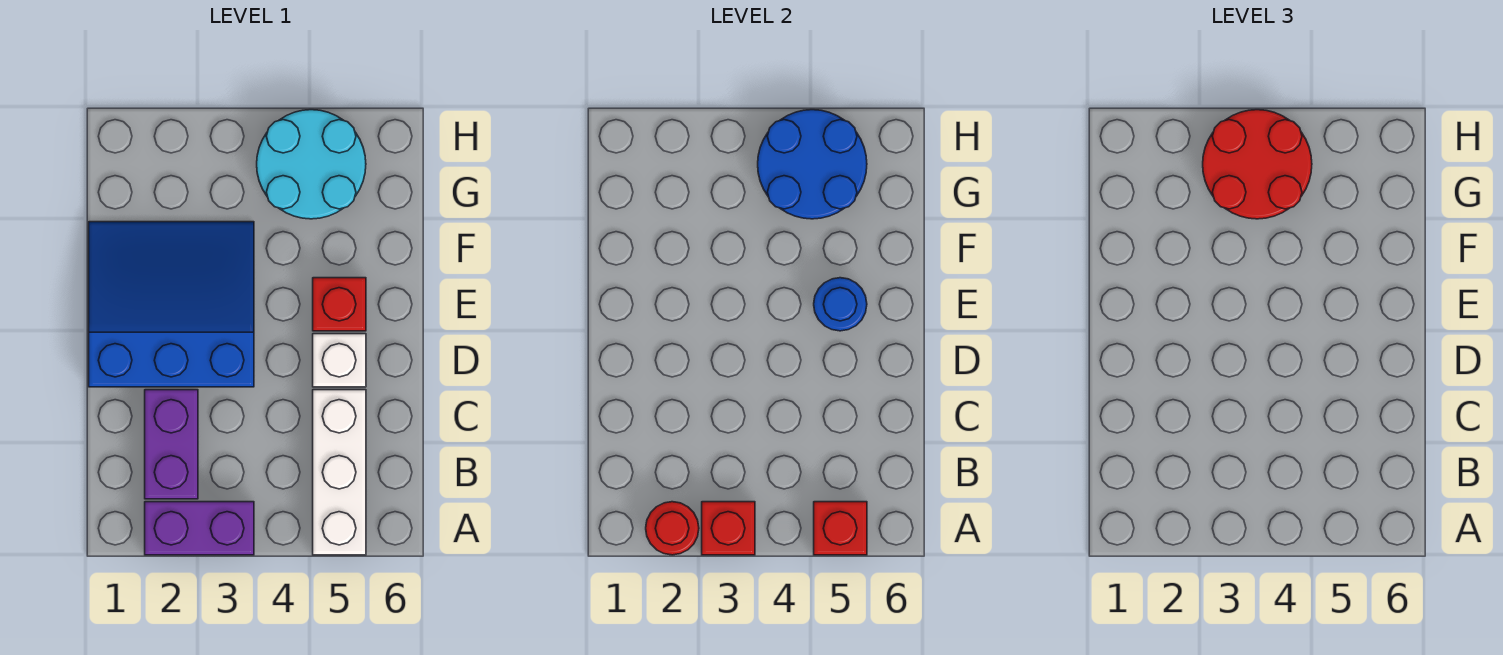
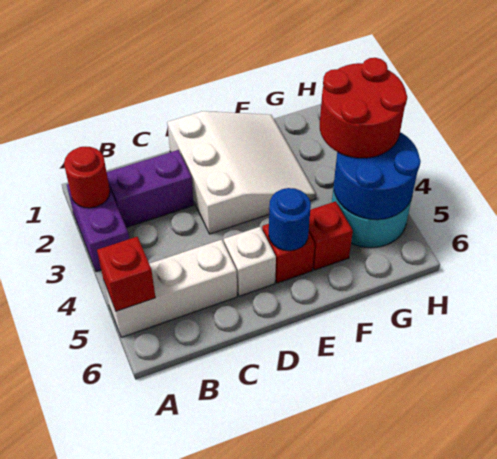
red 1x1 brick [702,502,755,555] -> red 1x1 brick moved to [309,201,353,270]
blue 3x3 slope [89,222,254,387] -> white 3x3 slope [167,111,316,234]

